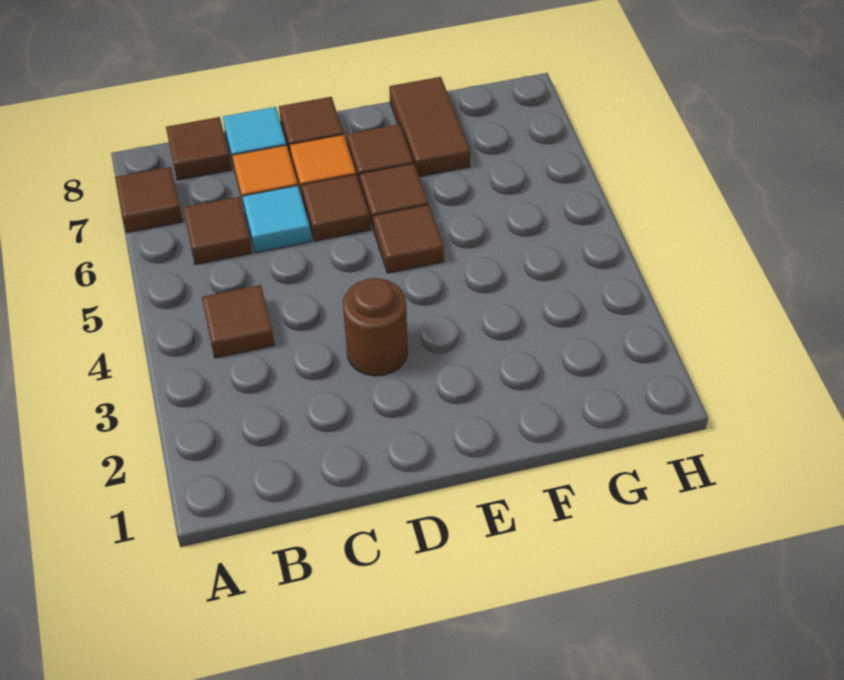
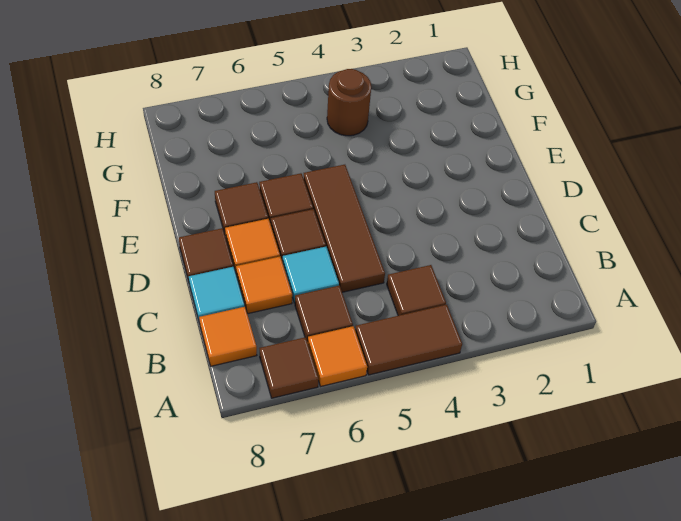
none -> orange 1x1 tile [308,326,367,386]
brown 1x1 tile [166,117,232,180] -> orange 1x1 tile [199,307,257,366]
brown 1x1 round brick [343,278,408,376] -> brown 1x1 round brick moved to [327,69,371,136]
brown 1x1 tile [373,205,444,273] -> brown 1x3 tile [303,165,385,292]
brown 1x2 tile [389,77,470,177] -> brown 1x2 tile moved to [355,305,462,375]

